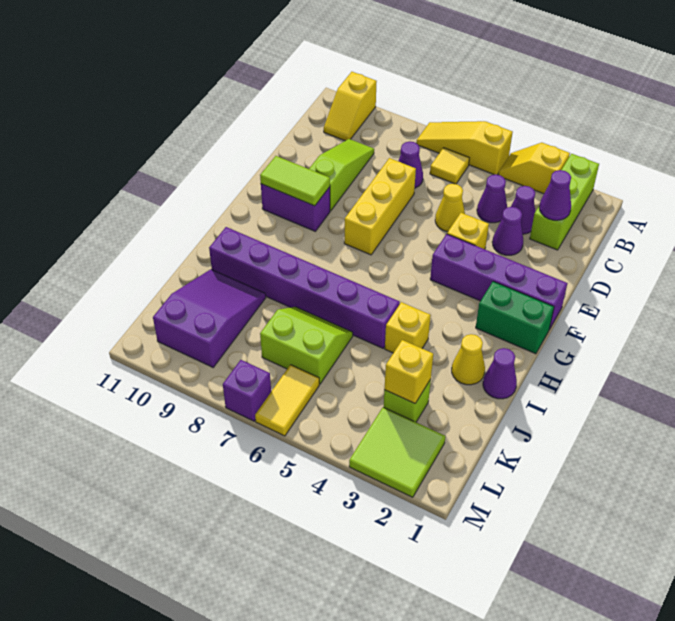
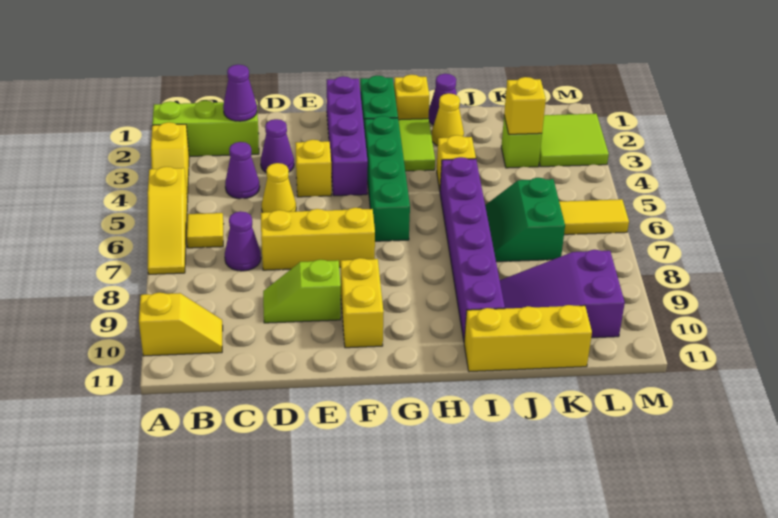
purple 1x1 cone [511,186,535,234] -> none
lime 1x3 slope [309,139,374,211] -> lime 1x2 slope [263,260,341,323]
purple 1x2 brick [261,184,330,231] -> yellow 1x2 brick [341,258,384,348]
lime 1x2 tile [260,156,330,206] -> lime 1x2 tile moved to [398,119,435,171]
none -> green 1x4 brick [365,116,410,241]
none -> yellow 1x1 brick [394,75,429,120]
none -> yellow 1x3 brick [464,305,592,372]
lime 2x2 slope [260,307,353,384] -> green 2x2 slope [485,178,565,262]
purple 1x1 brick [223,360,271,421] -> none

